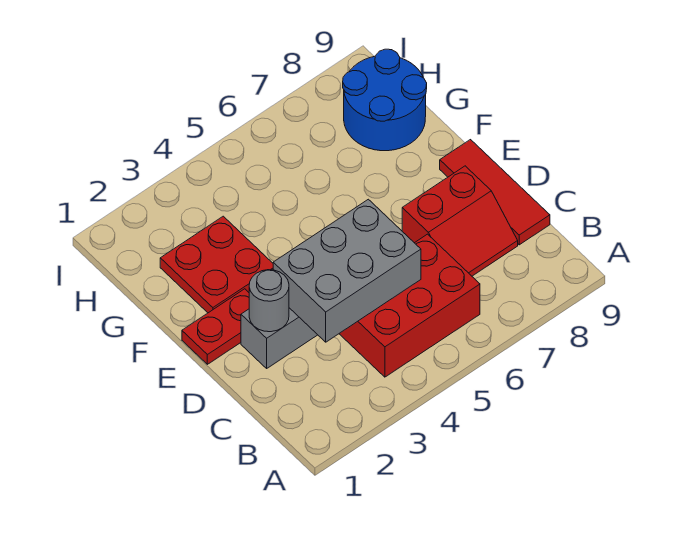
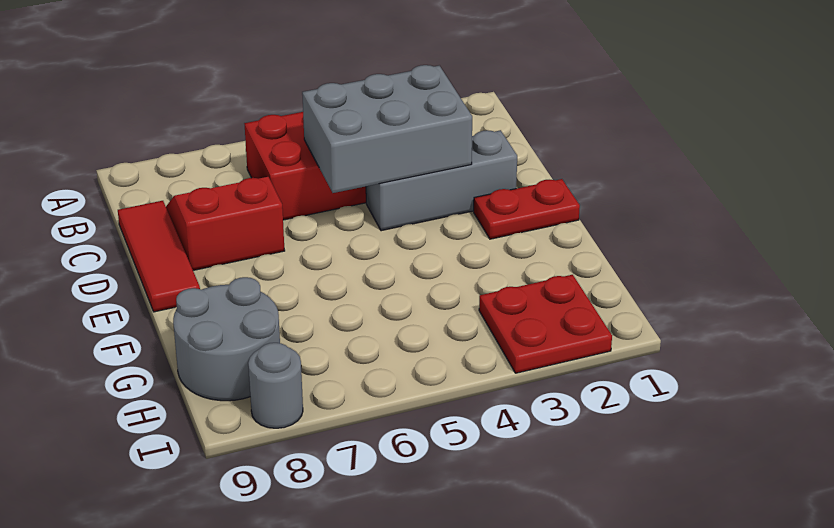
grey 1x1 round brick [249,270,289,332] -> grey 1x1 round brick moved to [248,343,303,428]
red 2x2 plate [160,216,273,313] -> red 2x2 plate moved to [479,275,612,373]
blue 2x2 round brick [343,49,427,151] -> grey 2x2 round brick [173,277,280,401]

